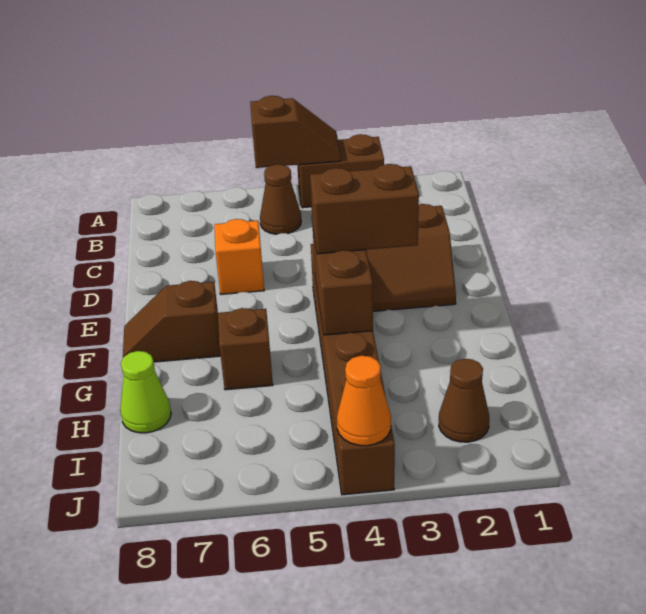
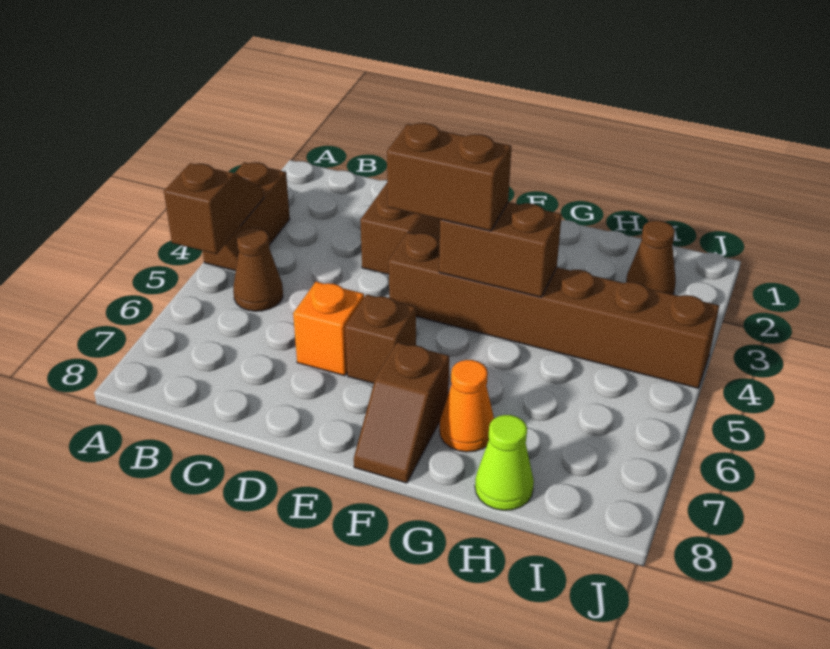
brown 1x2 brick [310,164,419,254] -> brown 1x2 brick turned to [387,123,511,231]
brown 1x1 brick [218,308,273,390] -> brown 1x1 brick moved to [345,294,416,384]
orange 1x1 cone [337,356,391,446] -> orange 1x1 cone moved to [440,360,494,452]

